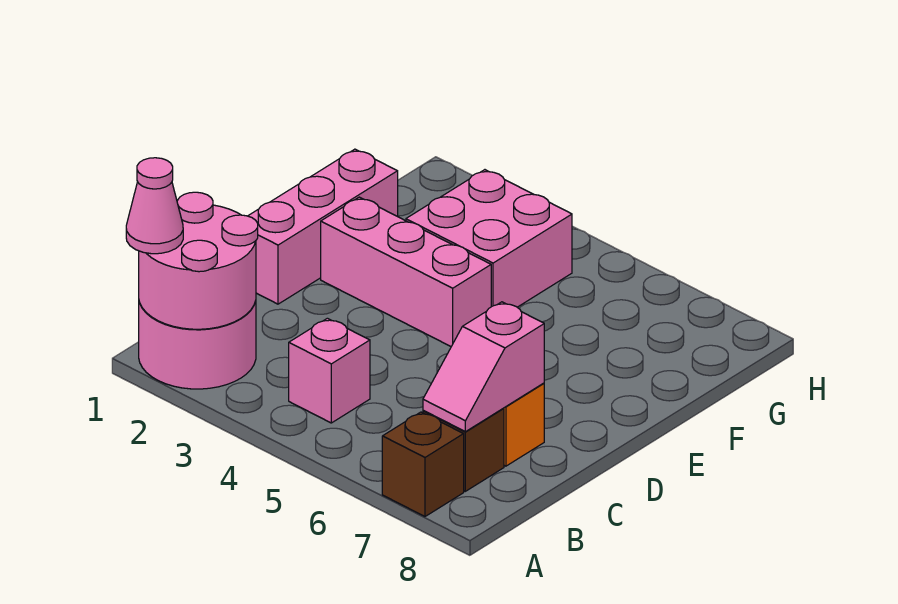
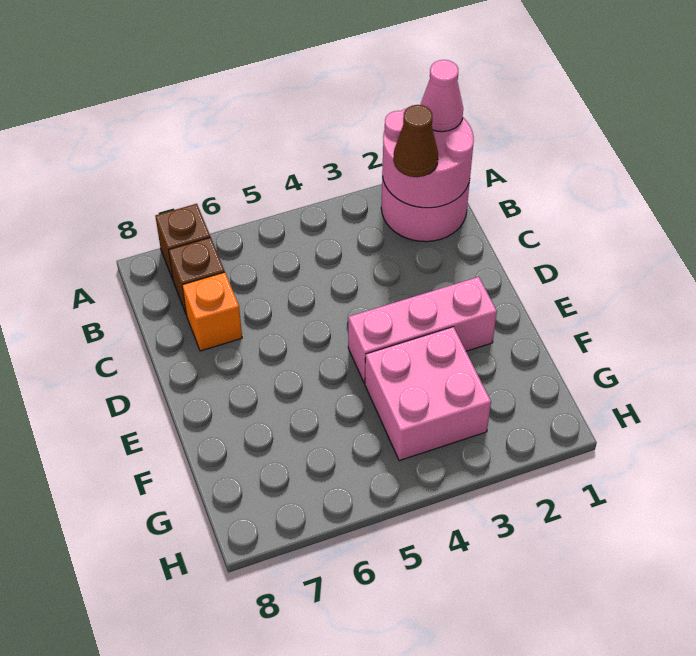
none -> brown 1x1 cone [393,105,438,177]
pink 1x1 brick [289,318,370,423] -> none
pink 1x2 slope [423,302,544,432] -> none
pink 1x3 brick [248,149,398,304] -> none

